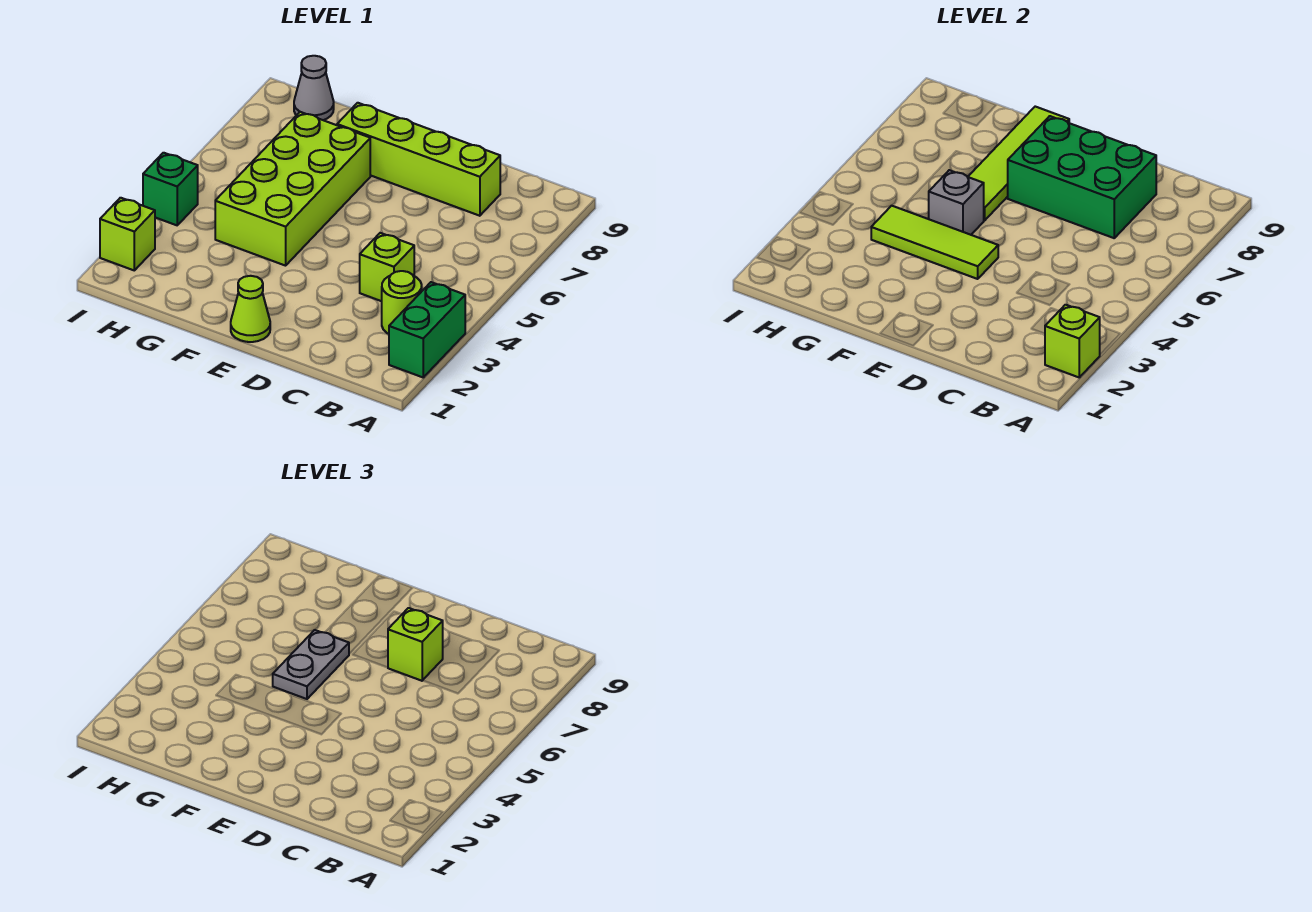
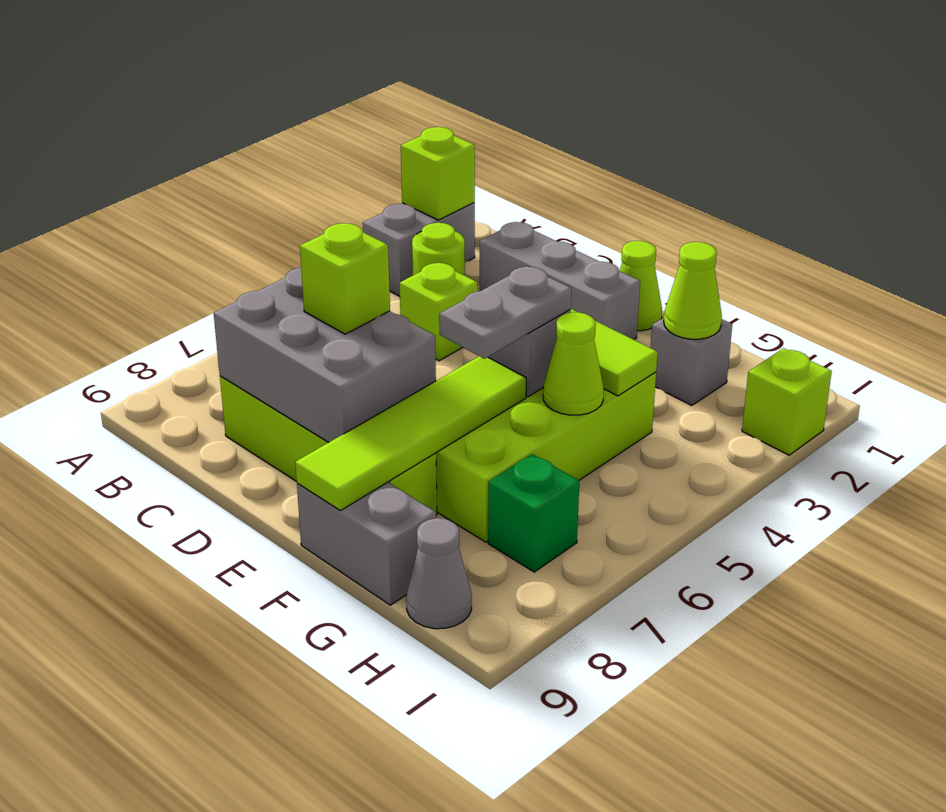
green 1x2 brick [389,282,465,377] -> grey 1x2 brick [363,203,475,296]
none -> grey 1x3 brick [479,222,640,340]
green 2x3 brick [1008,116,1156,238] -> grey 2x3 brick [214,268,436,443]
none -> grey 1x2 brick [297,482,436,605]
none -> grey 1x1 brick [650,318,732,406]
none -> lime 1x1 cone [664,242,722,339]
none -> lime 1x1 cone [543,312,604,415]
green 1x1 brick [143,153,198,225] -> green 1x1 brick moved to [488,454,579,572]

